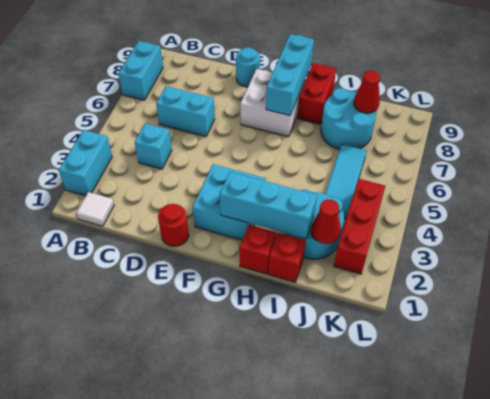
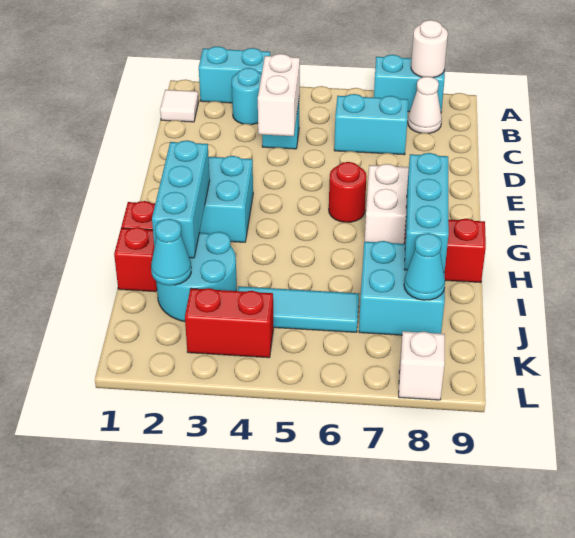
none -> white 1x1 round brick [411,20,448,78]
none -> white 1x1 cone [408,77,442,133]
none -> white 1x2 brick [258,54,300,136]
cyan 1x2 brick [156,86,215,137] -> cyan 1x2 brick turned to [334,94,408,155]
red 1x1 round brick [158,204,189,247] -> red 1x1 round brick moved to [329,162,367,222]
cyan 1x1 round brick [236,48,260,87] -> cyan 1x1 round brick moved to [232,68,262,125]
cyan 1x3 brick [266,34,314,115] -> cyan 1x3 brick turned to [404,153,449,272]
cyan 2x2 round brick [321,88,376,150] -> cyan 2x2 brick [359,241,445,335]
red 1x1 cone [311,199,341,244] -> cyan 1x1 cone [151,219,191,285]
red 1x1 cone [354,71,380,113] -> cyan 1x1 cone [404,233,445,300]
red 1x3 brick [334,179,385,274] -> red 1x2 brick [185,288,273,358]
none -> white 1x1 brick [399,331,445,400]

